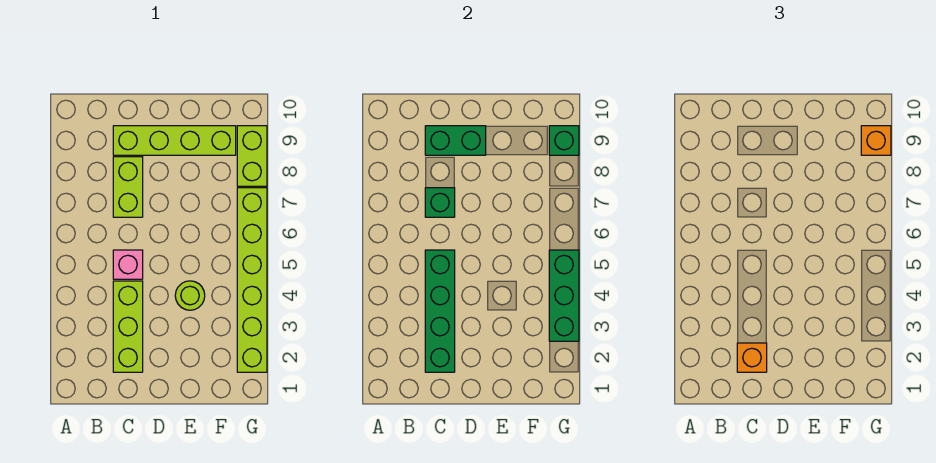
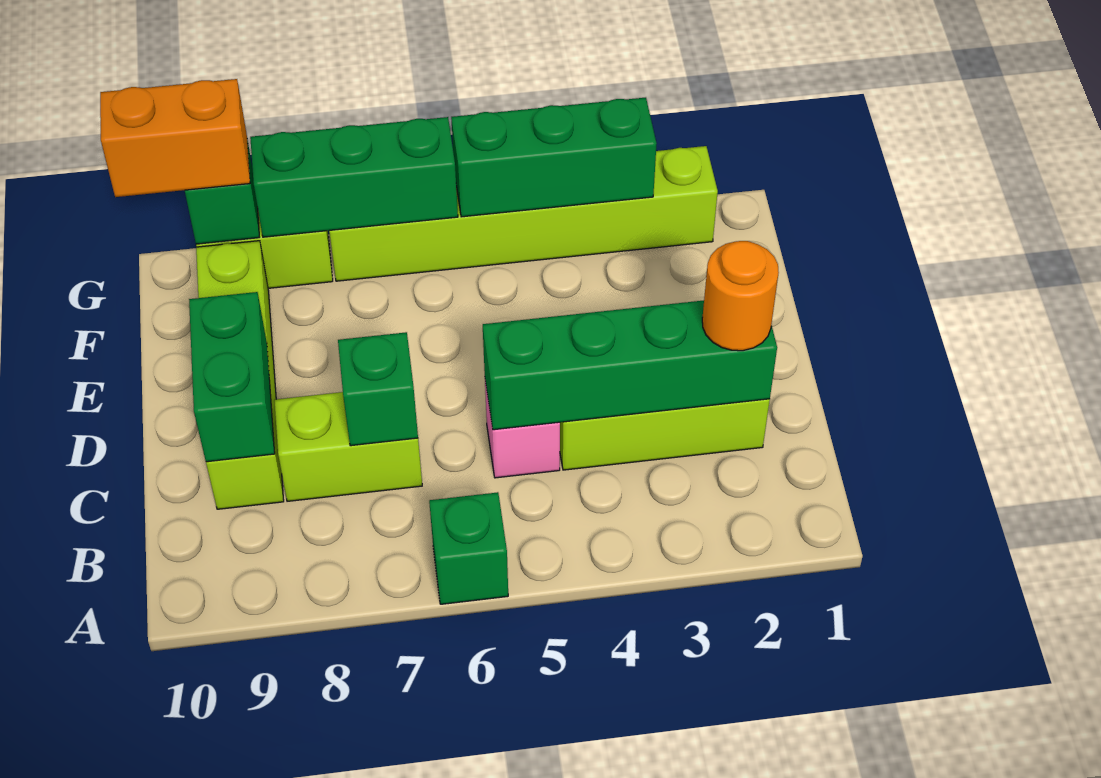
none -> green 1x1 brick [429,492,508,604]
orange 1x1 brick [737,343,767,372] -> orange 1x1 round brick [702,241,779,351]
lime 1x1 round brick [175,281,205,310] -> none
none -> green 1x3 brick [250,117,458,237]
orange 1x1 brick [861,126,891,155] -> orange 1x2 brick [100,79,250,197]

